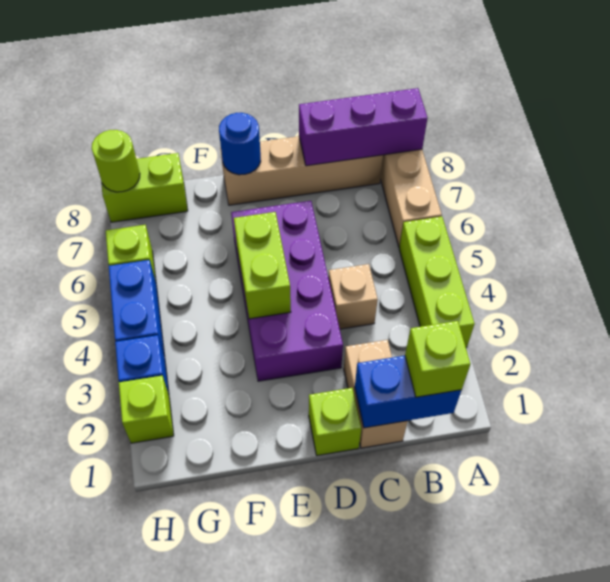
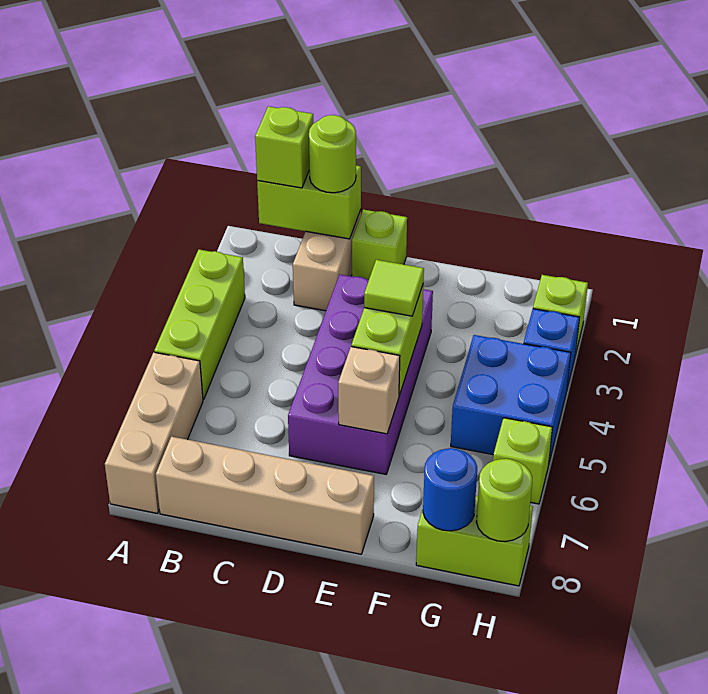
purple 1x3 brick [299,88,427,166] -> none
blue 1x2 brick [355,356,461,428] -> lime 1x2 brick [257,166,361,239]
none -> lime 1x1 round brick [309,115,356,193]
tan 1x1 brick [328,264,378,329] -> tan 1x1 brick moved to [338,347,400,434]
none -> lime 1x1 tile [364,260,424,316]
blue 1x1 round brick [219,113,261,175] -> blue 1x1 round brick moved to [423,448,477,531]
blue 1x2 brick [109,260,165,356] -> blue 2x2 brick [451,335,571,462]

